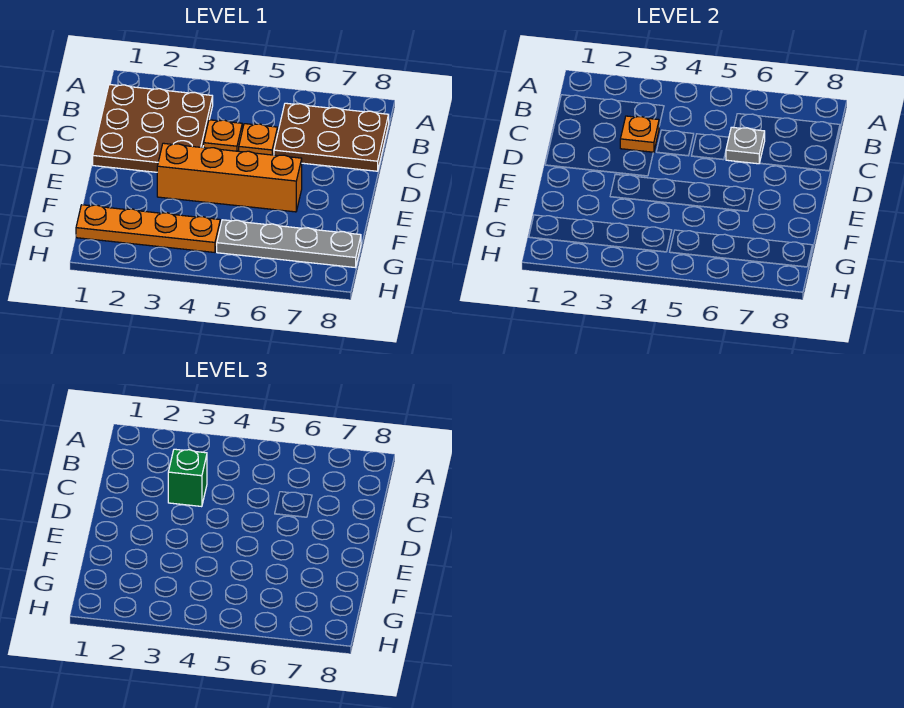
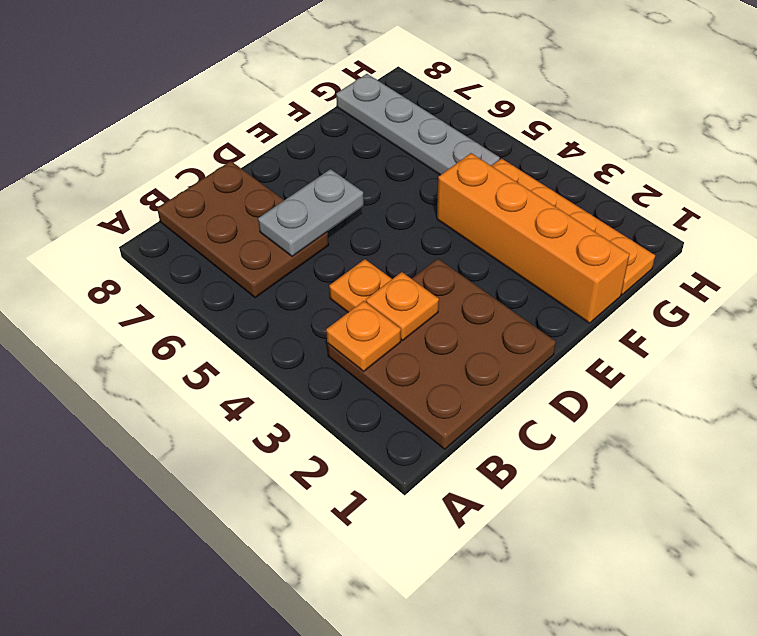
green 1x1 brick [168,449,207,507] -> none
orange 1x1 plate [239,124,278,155] -> orange 1x1 plate moved to [326,301,401,372]
grey 1x1 plate [726,127,765,164] -> grey 1x2 plate [258,169,364,256]
orange 1x4 brick [157,143,302,212] -> orange 1x4 brick moved to [437,153,630,323]

